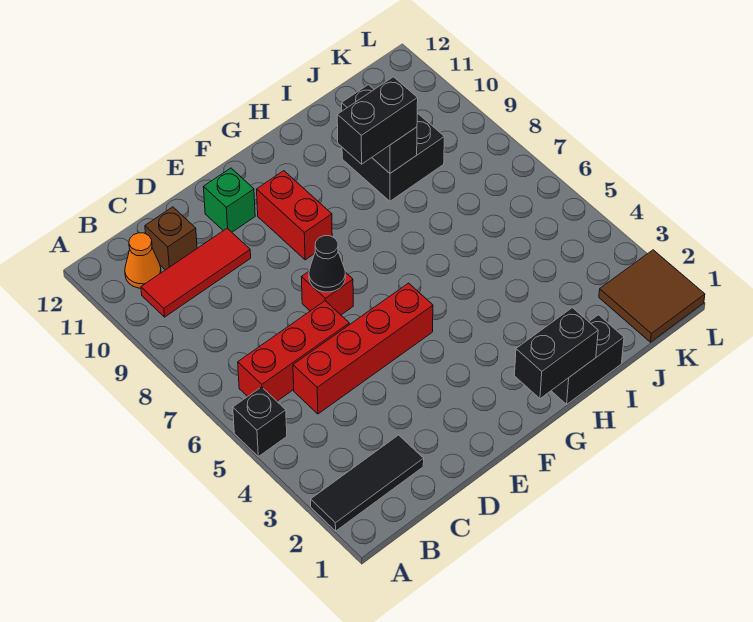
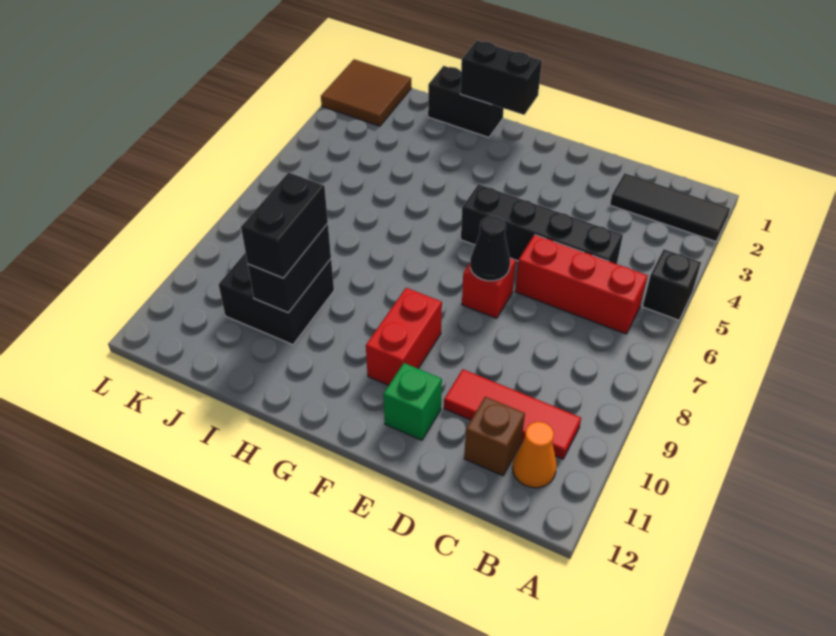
red 1x4 brick [293,283,433,414] -> black 1x4 brick [461,184,623,264]
black 1x2 brick [337,77,418,164] -> black 1x2 brick turned to [241,172,328,278]

